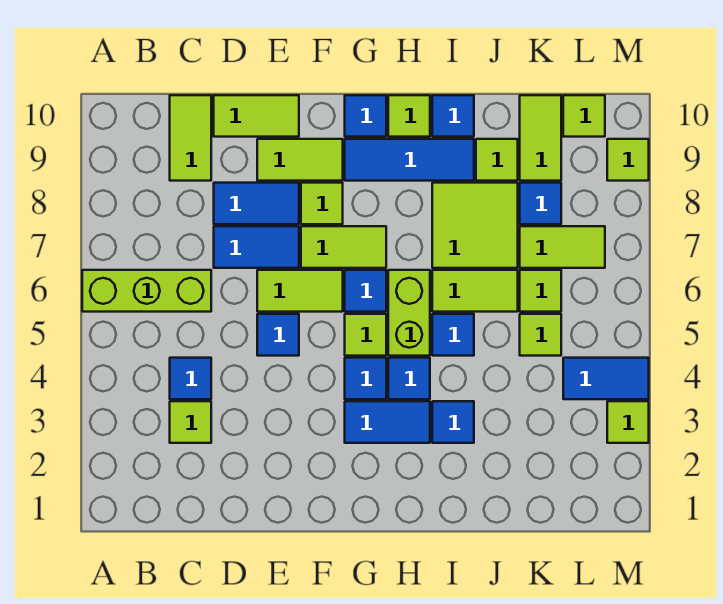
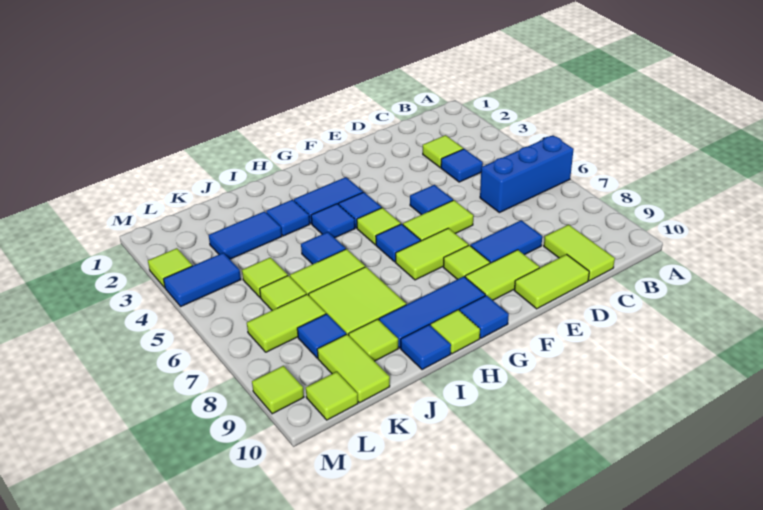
lime 1x3 brick [82,270,211,312] -> blue 1x3 brick [480,135,574,213]
blue 1x2 tile [214,226,299,268] -> blue 1x2 tile moved to [209,211,282,259]
lime 1x2 brick [388,270,430,356] -> none

